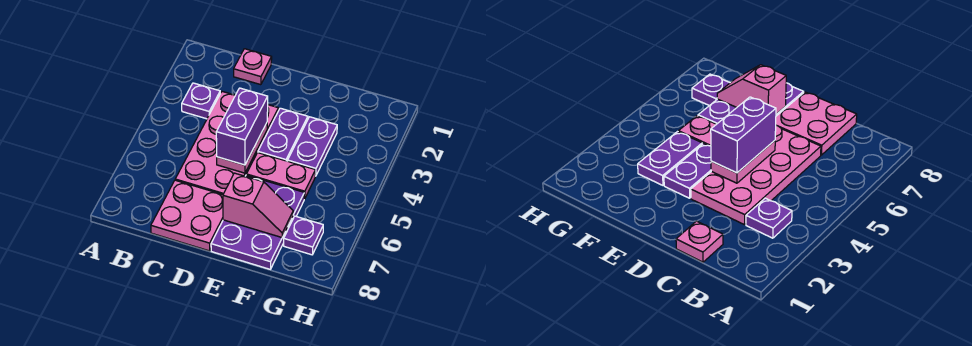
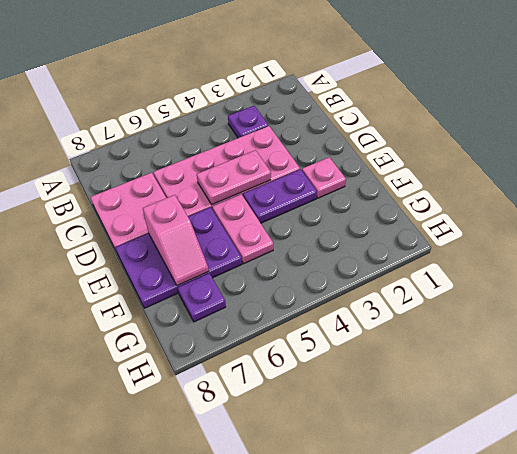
pink 1x1 plate [234,49,272,85] -> pink 1x1 plate moved to [302,157,346,198]
purple 1x2 brick [216,88,268,165] -> none
purple 1x2 plate [288,117,337,176] -> none

